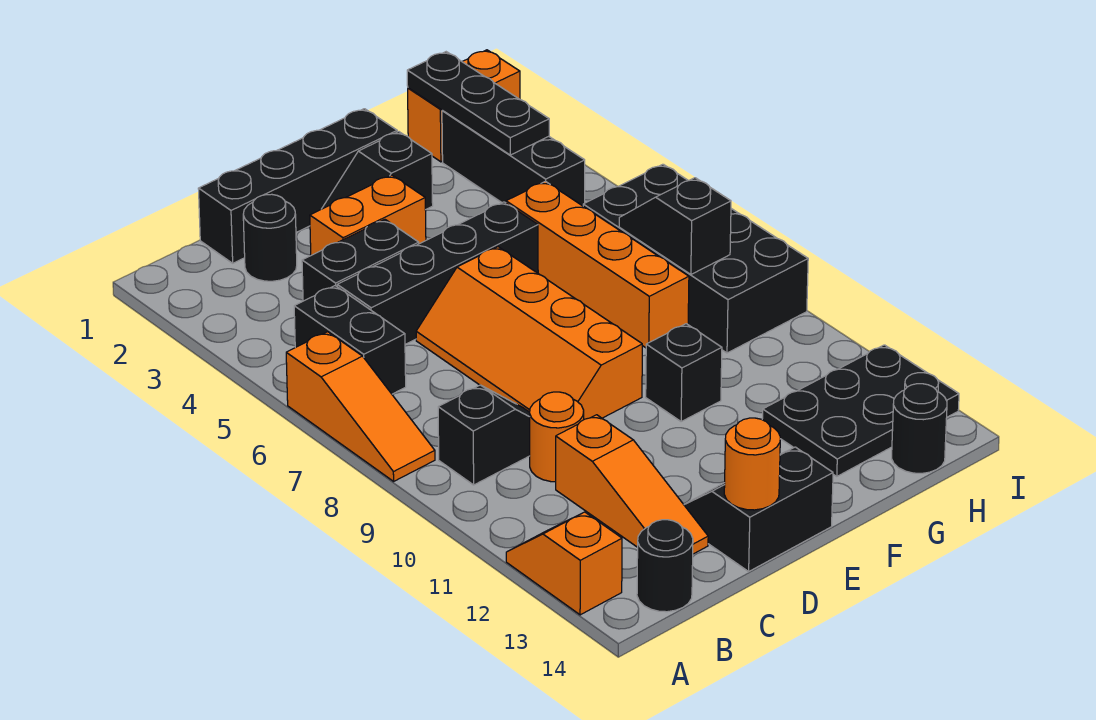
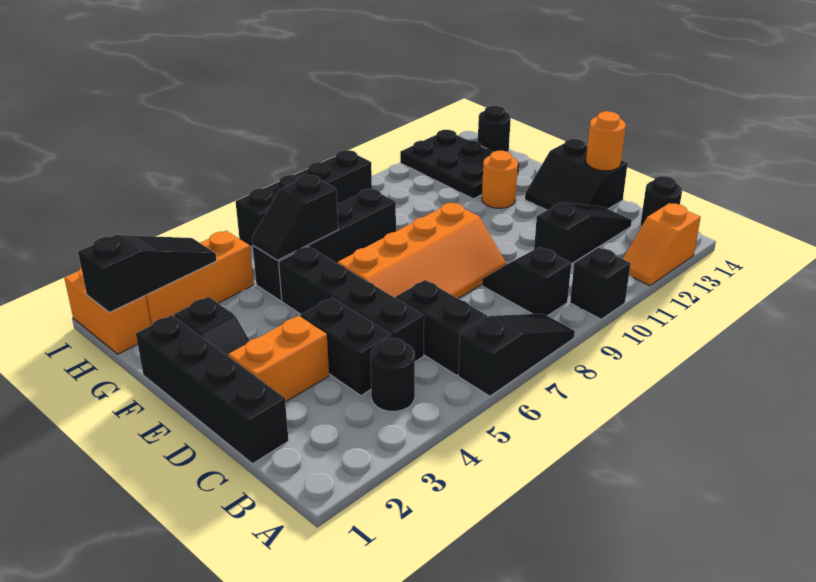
orange 1x3 slope [286,332,435,481] -> black 1x3 slope [458,314,575,396]
black 1x2 brick [294,286,406,394] -> black 1x2 brick turned to [396,280,487,375]
black 1x1 round brick [243,194,297,281] -> black 1x1 round brick moved to [370,338,415,411]
orange 1x1 round brick [530,392,584,482] -> orange 1x1 round brick moved to [482,151,518,208]
orange 1x3 slope [556,415,708,554] -> black 1x3 slope [534,202,632,264]
orange 1x2 brick [310,175,426,255] -> orange 1x2 brick turned to [228,316,329,402]
black 1x1 brick [646,324,722,421] -> black 1x1 brick moved to [570,247,631,319]
orange 1x4 brick [506,181,689,348] -> black 1x4 brick [253,189,396,301]
black 1x3 plate [407,52,549,155] -> black 1x3 slope [78,235,217,313]
black 1x3 brick [442,111,585,206] -> orange 1x3 brick [145,231,254,325]
black 2x4 brick [583,164,808,353] -> black 1x4 brick [235,150,372,247]
black 1x2 slope [619,178,731,274] -> black 1x2 slope moved to [252,175,338,260]

